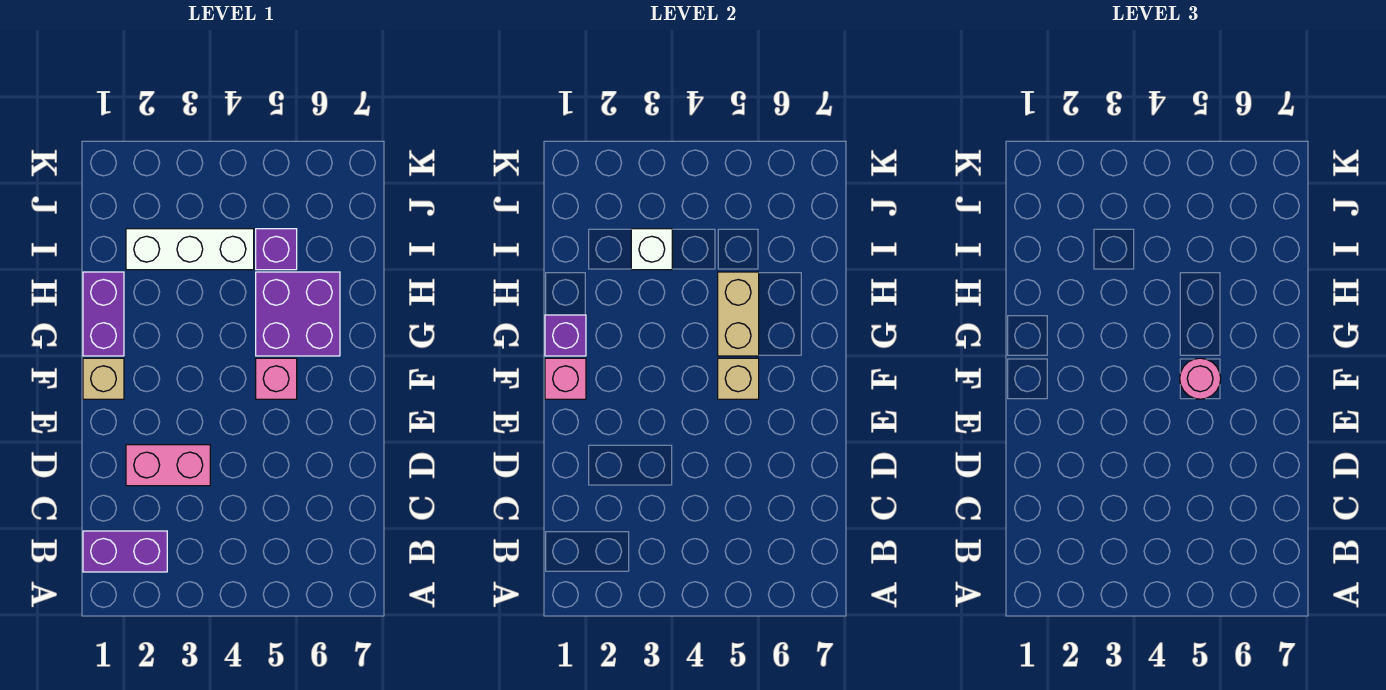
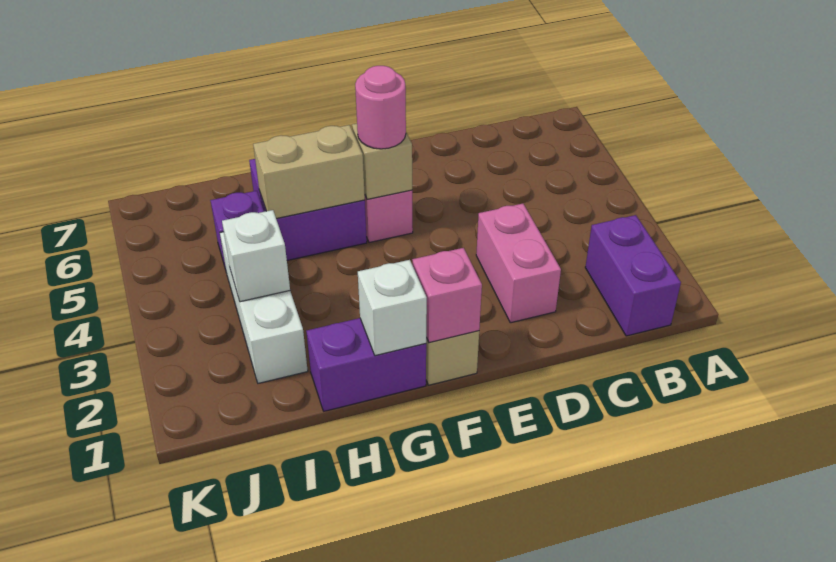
purple 1x1 brick [545,315,586,356] -> white 1x1 brick [358,260,427,356]

